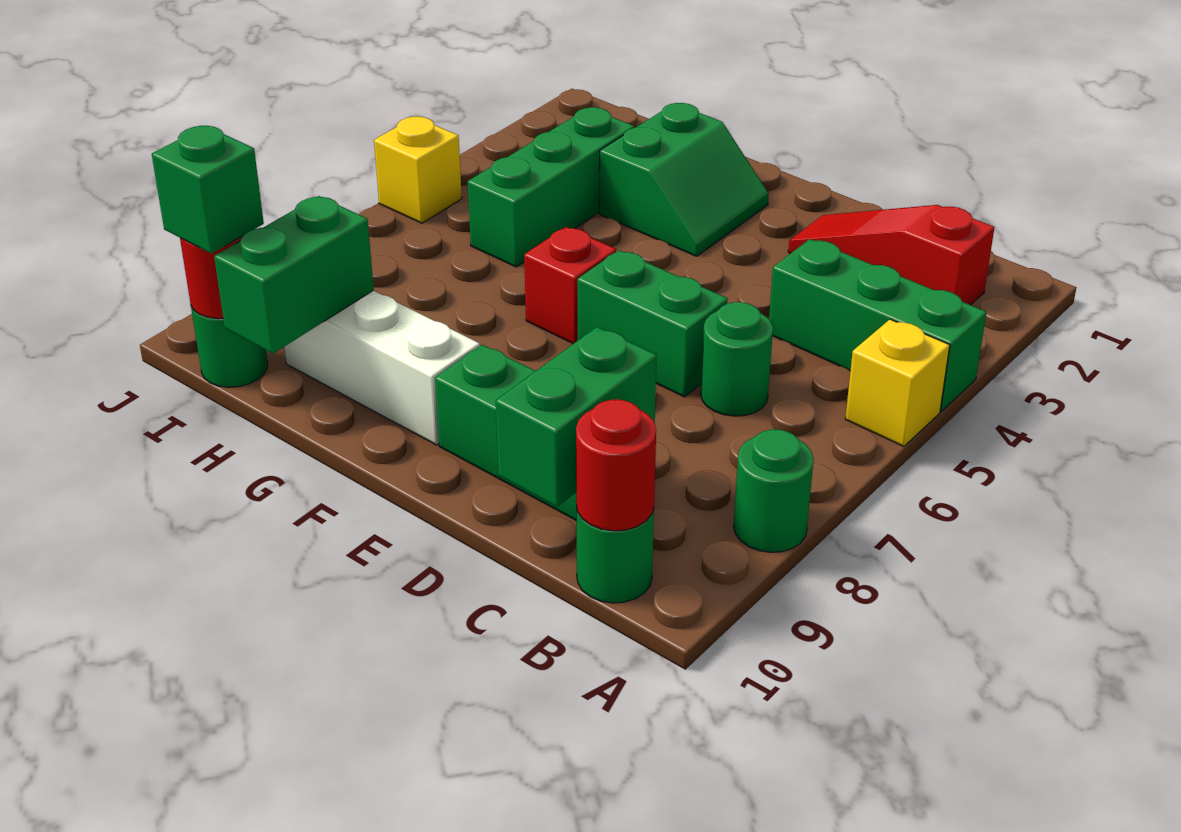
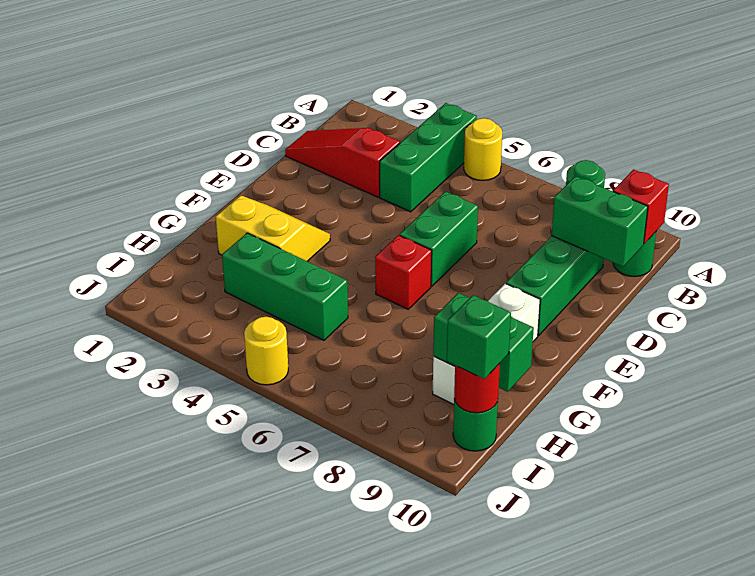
yellow 1x1 brick [845,319,950,446] -> yellow 1x1 round brick [464,118,502,180]
red 1x3 slope [788,205,995,305] -> red 1x3 slope turned to [285,128,400,197]
red 1x1 round brick [576,400,656,531] -> red 1x1 brick [613,169,669,244]
green 1x1 round brick [701,302,773,416] -> none
green 2x2 slope [599,103,769,256] -> yellow 2x2 slope [216,195,330,261]
yellow 1x1 brick [374,117,462,223] -> yellow 1x1 round brick [244,317,288,385]

